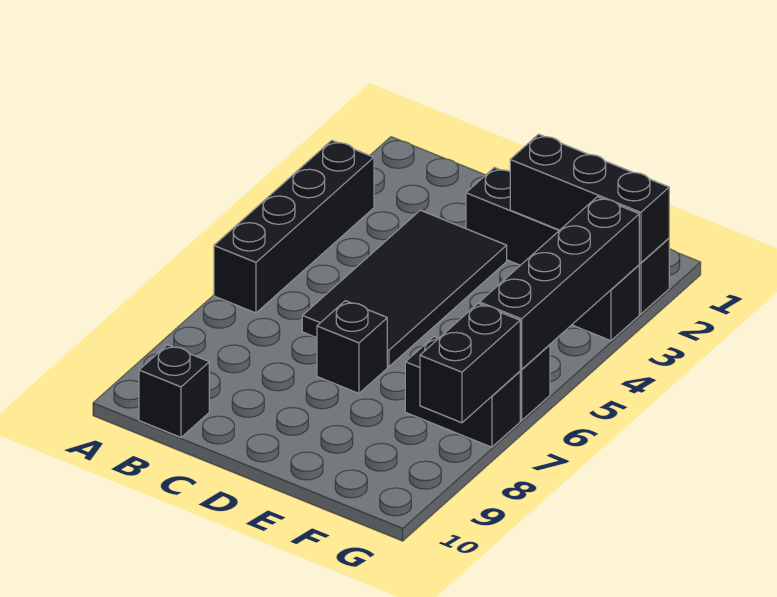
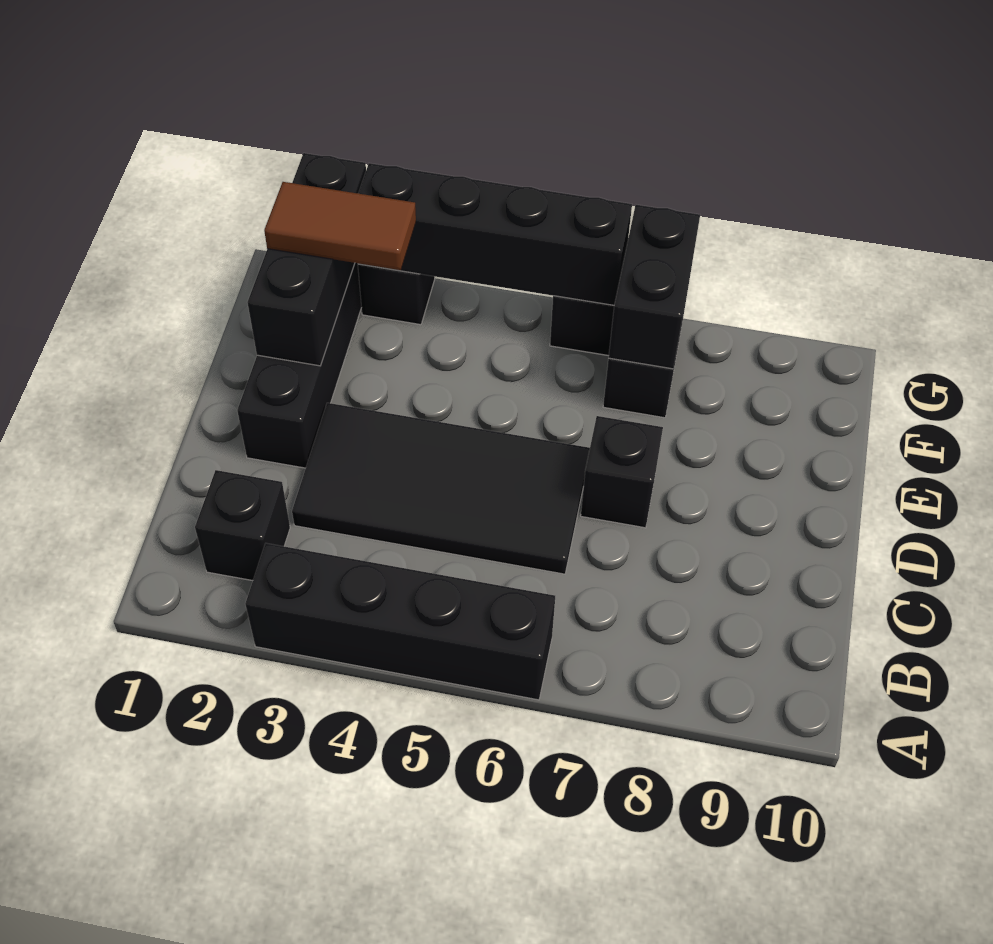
black 1x1 brick [139,345,209,437] -> black 1x1 brick moved to [195,470,290,581]
none -> brown 1x2 tile [264,182,416,270]
black 1x2 brick [420,303,520,423] -> black 1x2 brick turned to [609,205,700,369]

